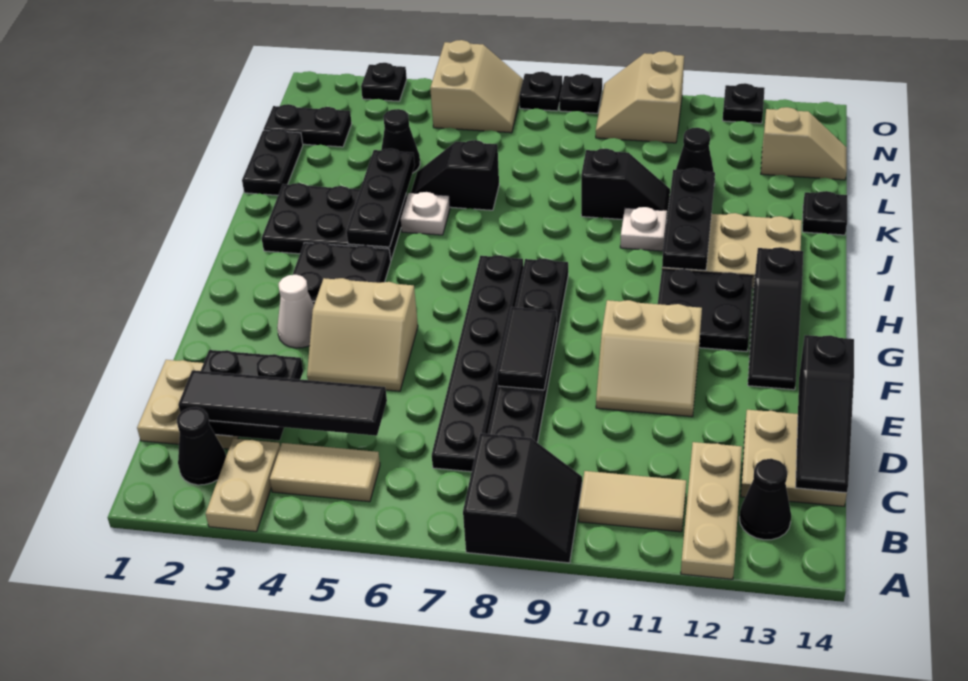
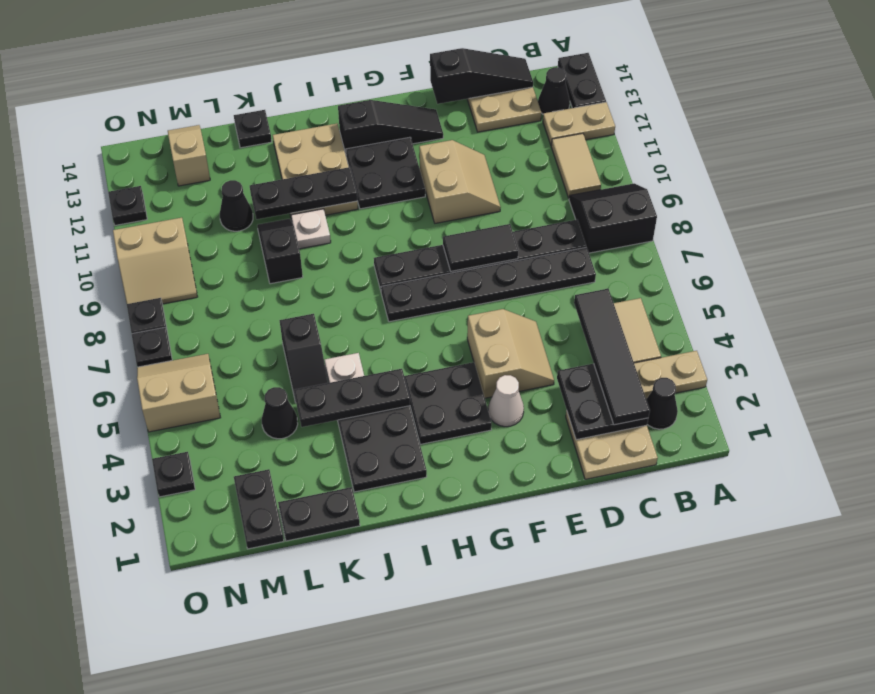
tan 1x3 plate [681,442,742,579] -> tan 1x2 plate [543,102,615,146]
none -> black 1x2 plate [558,53,606,108]

